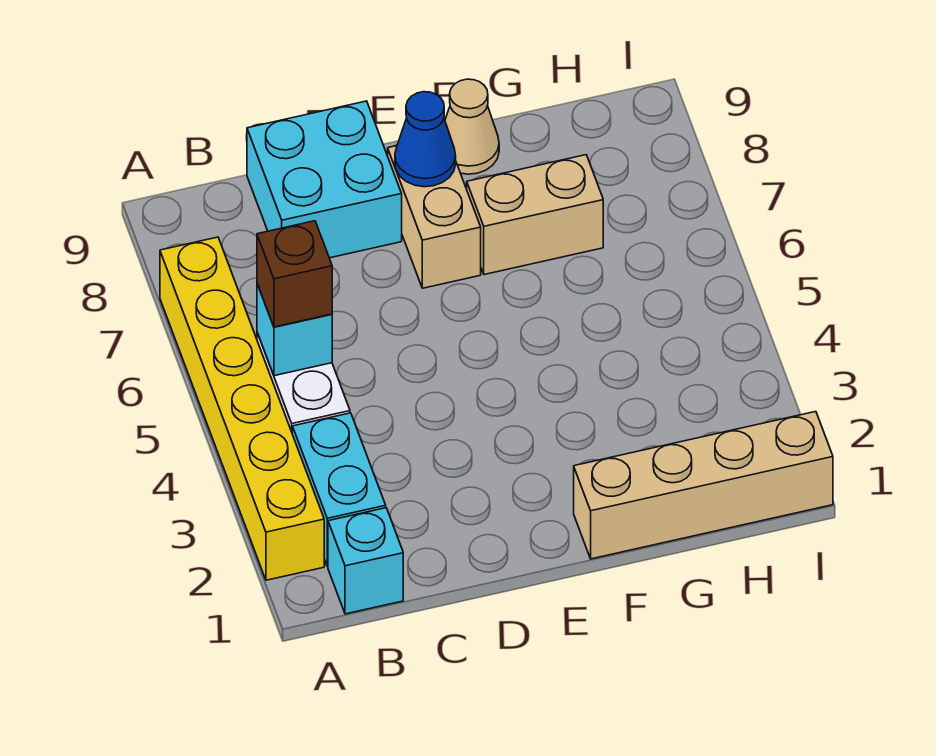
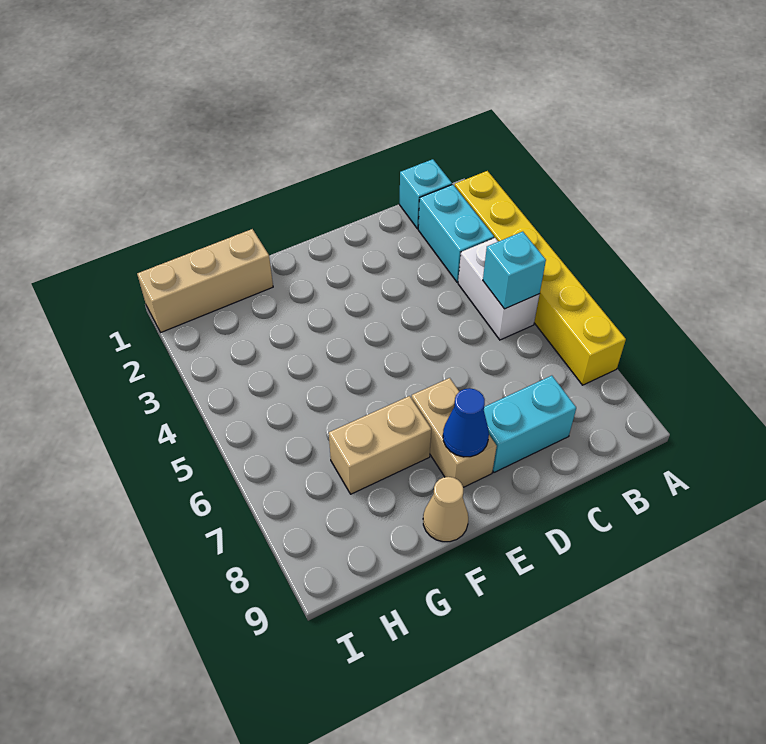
brown 1x1 brick [257,221,332,327] -> none
cyan 2x2 brick [247,101,402,258] -> cyan 1x2 brick [484,376,576,472]
tan 1x4 brick [574,412,833,559] -> tan 1x3 brick [137,229,273,332]

